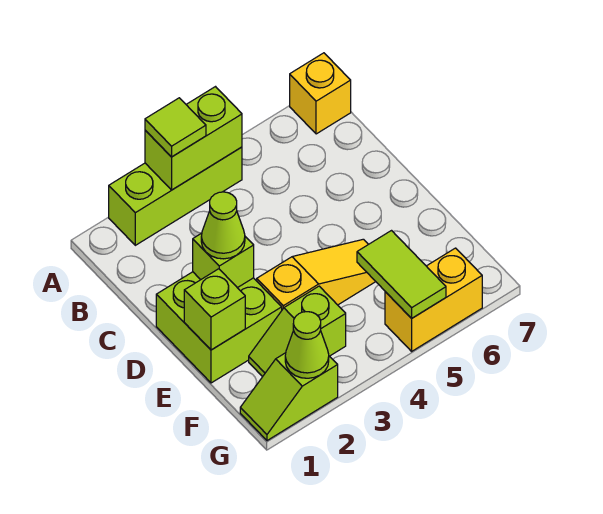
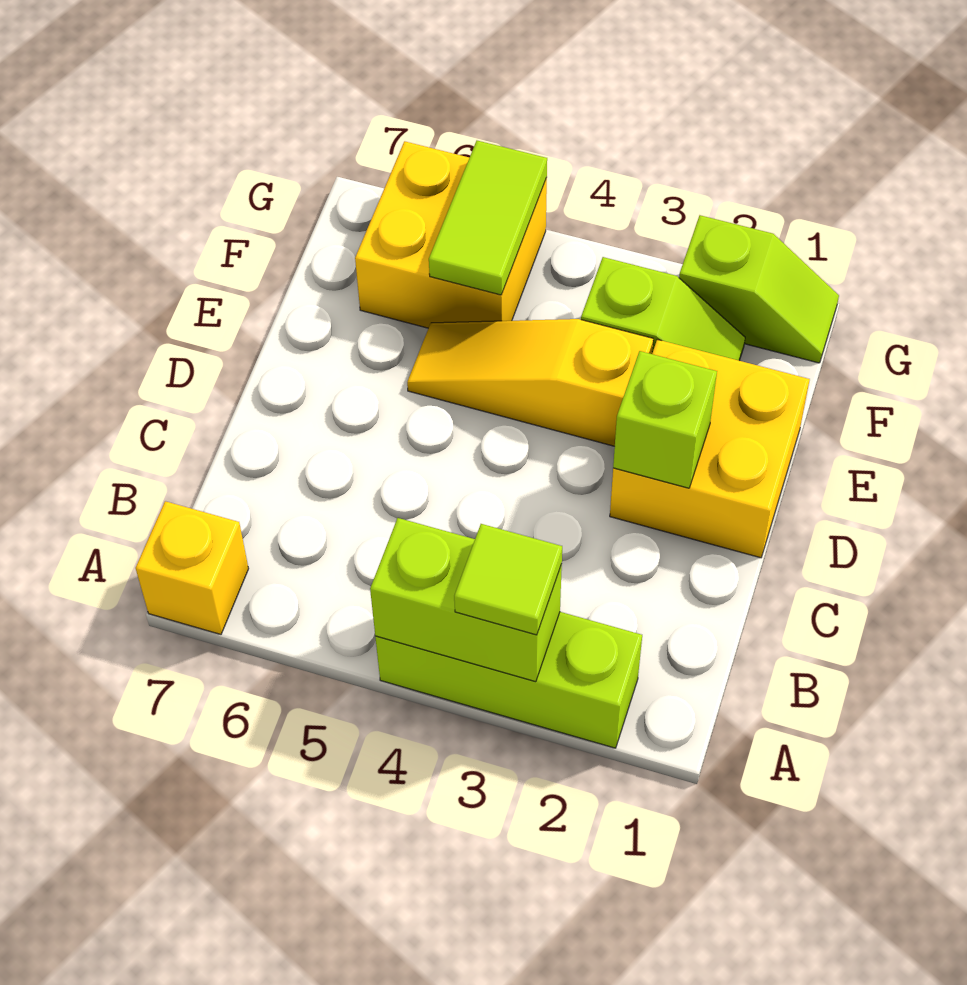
lime 2x2 brick [156,272,282,383] -> yellow 2x2 brick [610,340,810,558]
lime 1x1 cone [201,192,245,259] -> none
lime 1x1 brick [184,269,245,350] -> none
lime 1x1 cone [285,312,329,378] -> none
yellow 1x2 brick [385,248,482,351] -> yellow 2x2 brick [355,141,547,328]

